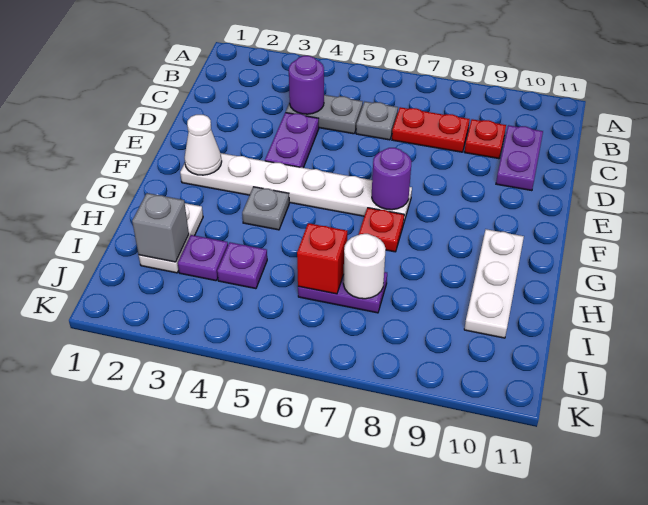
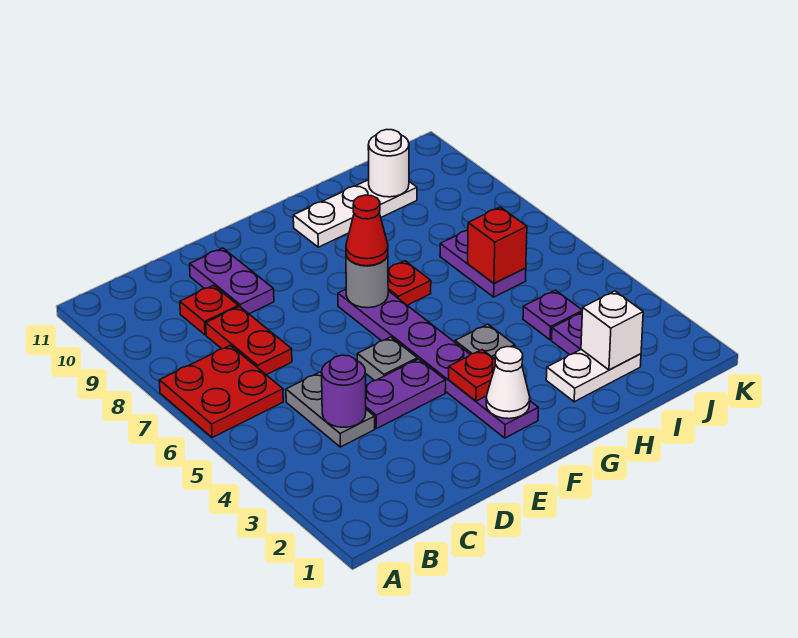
none -> red 2x2 plate [159,345,283,438]
grey 1x1 plate [356,102,398,140] -> grey 1x1 plate moved to [357,337,417,381]
purple 1x2 plate [496,125,543,191] -> purple 1x2 plate turned to [190,248,274,314]
white 1x6 plate [180,153,412,221] -> purple 1x6 plate [338,289,538,438]
none -> red 1x1 plate [449,350,495,401]
purple 1x1 round brick [372,148,412,210] -> grey 1x1 round brick [346,256,388,308]
none -> red 1x1 cone [346,195,388,266]
grey 1x1 brick [132,193,189,262] -> white 1x1 brick [581,291,643,370]
white 1x1 round brick [343,234,386,299] -> white 1x1 round brick moved to [368,130,409,197]

